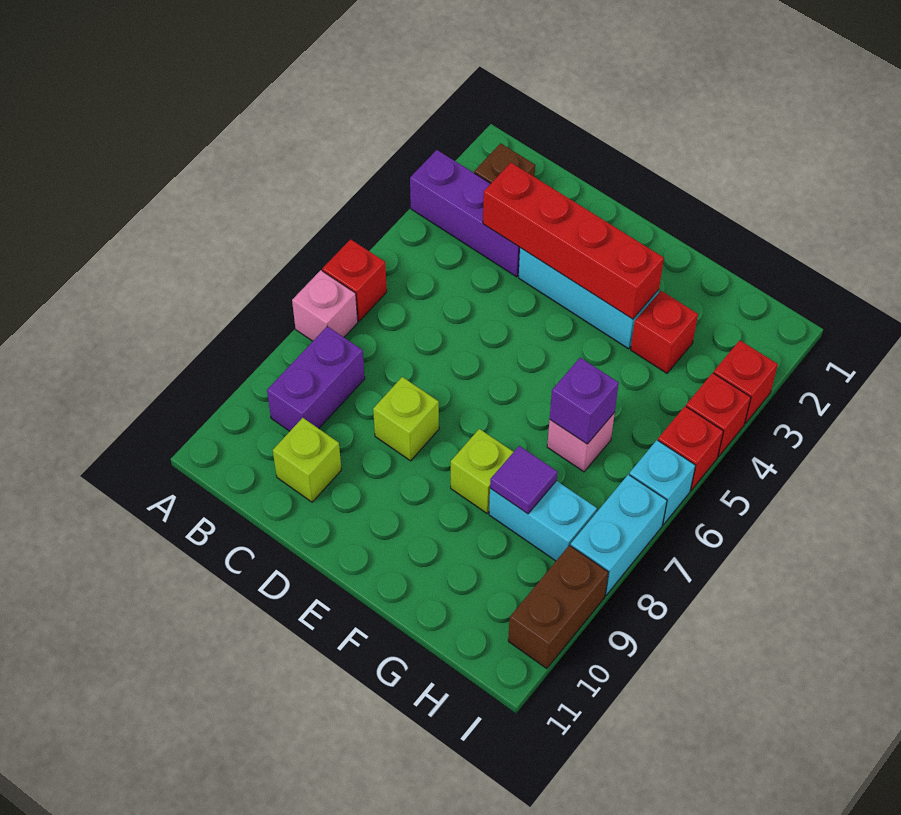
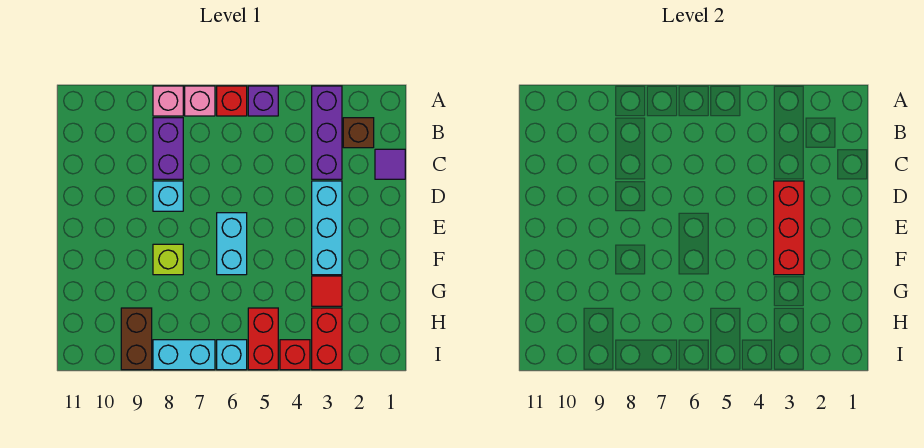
purple 1x2 brick [267,326,365,431] -> purple 1x2 brick turned to [153,118,183,179]
red 1x4 brick [483,163,664,319] -> red 1x3 brick [774,181,804,275]
lime 1x1 brick [273,418,341,502] -> none
lime 1x1 brick [373,377,439,461] -> cyan 1x1 brick [153,181,183,211]
red 1x1 brick [631,291,698,373] -> red 1x1 tile [312,276,342,306]
pink 1x1 brick [547,413,615,472] -> pink 1x1 brick moved to [153,86,183,116]
purple 1x1 brick [550,358,619,444] -> purple 1x1 brick moved to [248,86,278,116]
cyan 1x2 brick [489,481,597,561] -> cyan 1x2 brick moved to [217,213,247,275]
purple 1x1 tile [490,446,557,514] -> purple 1x1 tile moved to [375,149,405,179]
red 1x1 brick [714,340,778,423] -> red 1x2 brick [312,308,342,370]
red 1x1 brick [658,406,723,490] -> red 1x2 brick [248,308,278,370]
brown 1x2 brick [508,545,608,669] -> brown 1x2 brick turned to [121,308,152,370]

